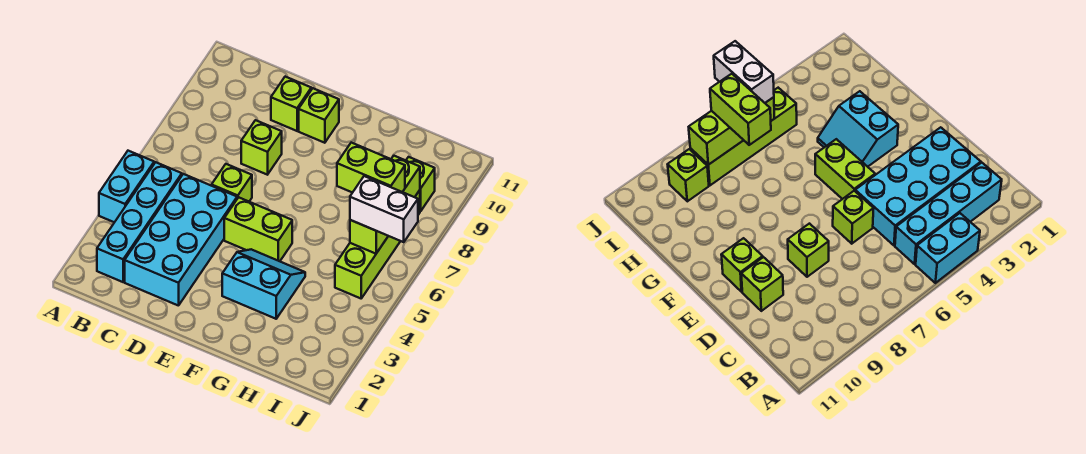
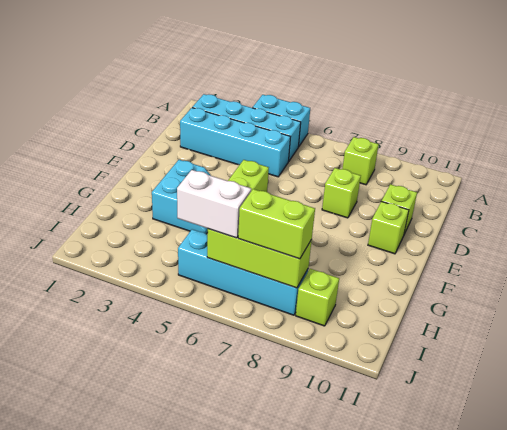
cyan 2x4 brick [125,174,237,306] -> cyan 1x4 brick [180,108,290,177]
lime 1x1 brick [212,164,252,201] -> lime 1x1 brick moved to [342,137,379,185]
lime 1x2 brick [337,143,405,193] -> lime 1x2 brick turned to [238,189,315,259]
lime 1x4 brick [335,190,420,298] -> cyan 1x4 brick [178,229,308,315]
white 1x2 brick [350,176,418,242] -> white 1x2 brick turned to [177,170,251,238]

